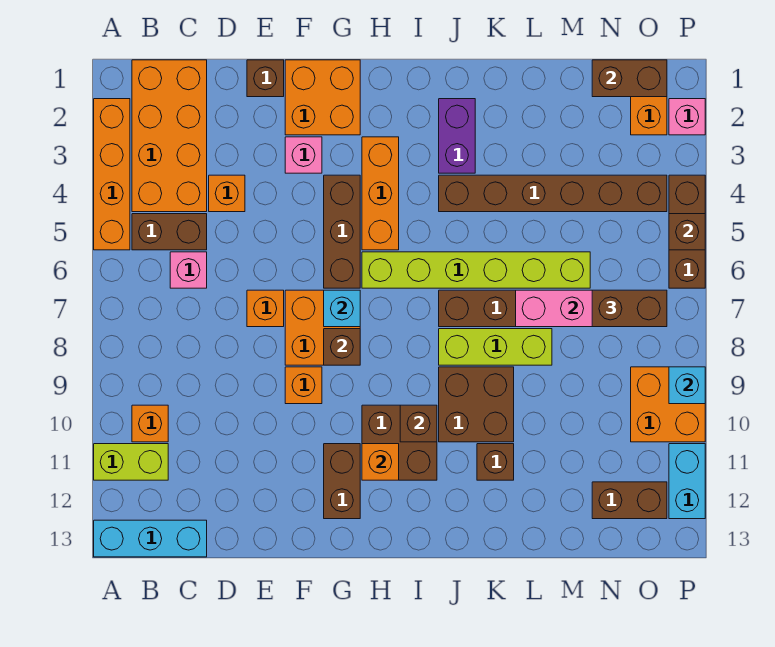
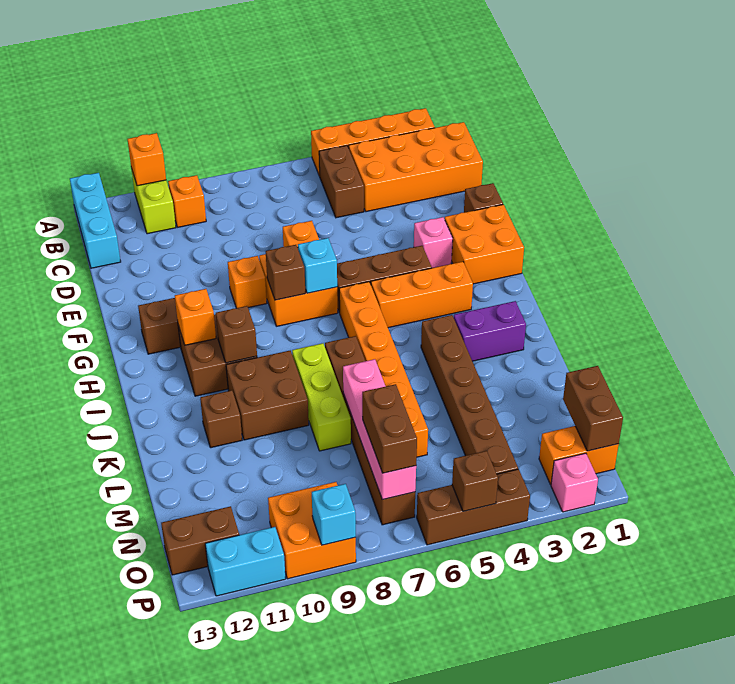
pink 1x1 brick [170,252,207,288] -> none
orange 1x1 brick [209,175,245,212] -> orange 1x1 brick moved to [128,133,166,186]
lime 1x6 brick [362,252,590,288] -> orange 1x6 brick [339,282,428,457]
brown 1x2 brick [592,482,667,519] -> brown 1x2 brick turned to [161,506,239,575]

